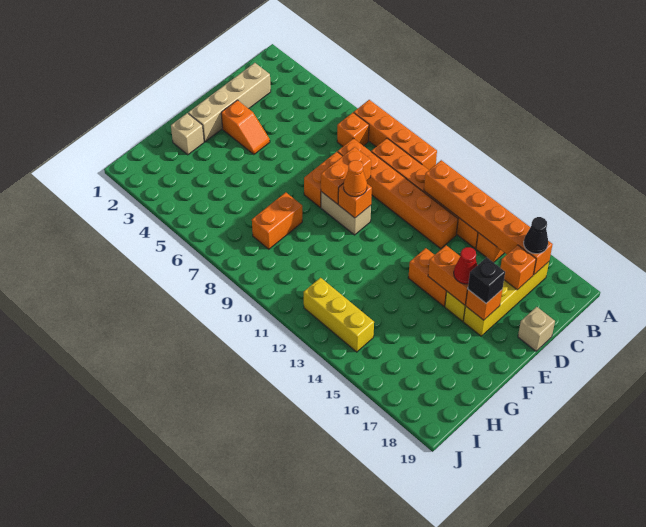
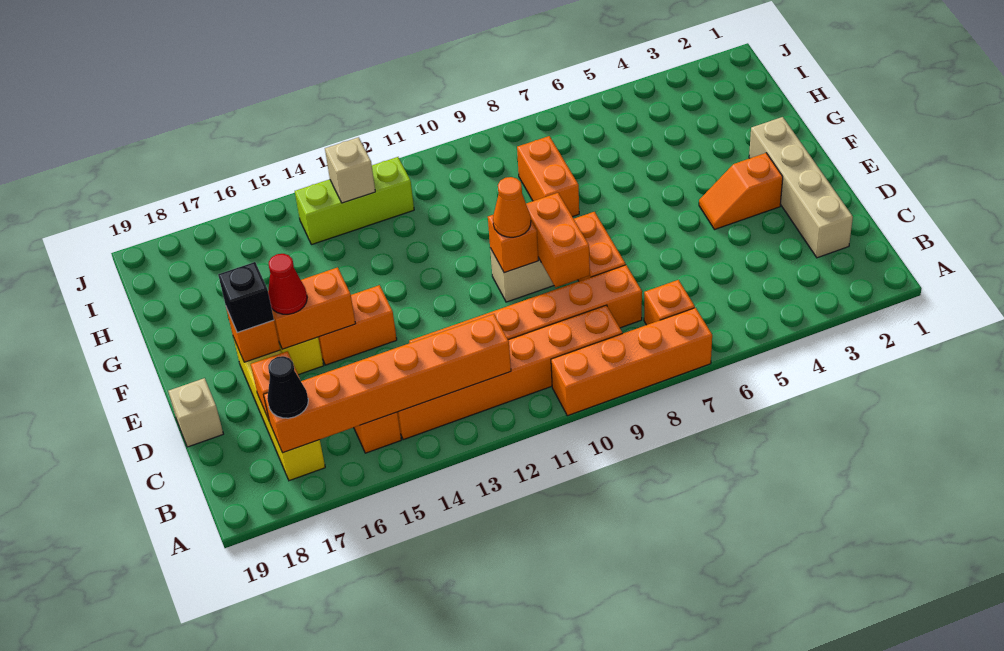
tan 1x1 brick [171,113,204,155] -> tan 1x1 brick moved to [325,137,375,203]
yellow 1x3 brick [304,278,374,352] -> lime 1x3 brick [295,157,414,245]

